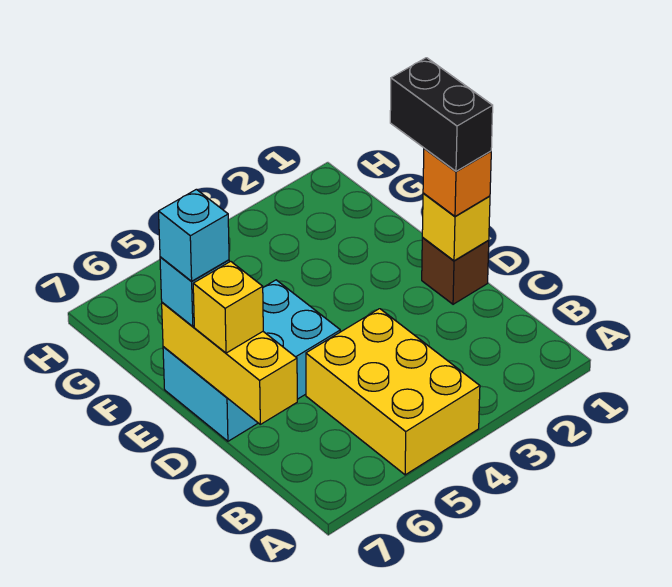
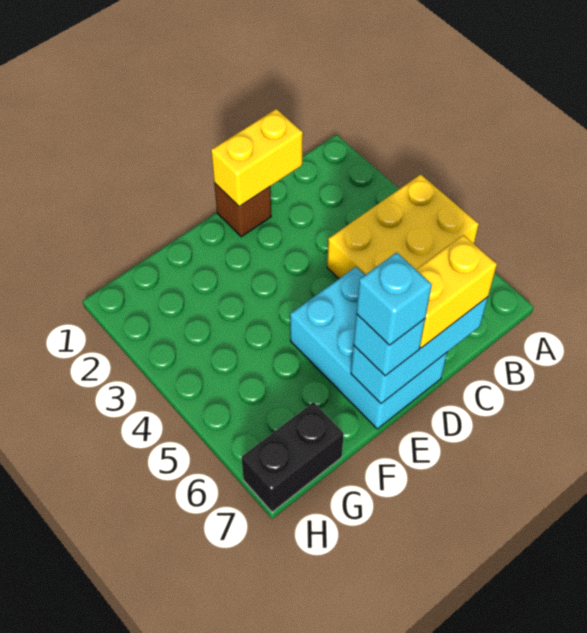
yellow 1x3 brick [162,302,297,424] -> cyan 1x3 brick [351,297,488,403]
yellow 1x1 brick [422,193,490,261] -> yellow 1x2 brick [211,109,303,207]
orange 1x1 brick [423,148,491,217] -> none
black 1x2 brick [390,58,493,171] -> black 1x2 brick moved to [241,402,344,512]
yellow 1x1 brick [193,261,263,353] -> yellow 1x2 brick [416,235,497,348]

